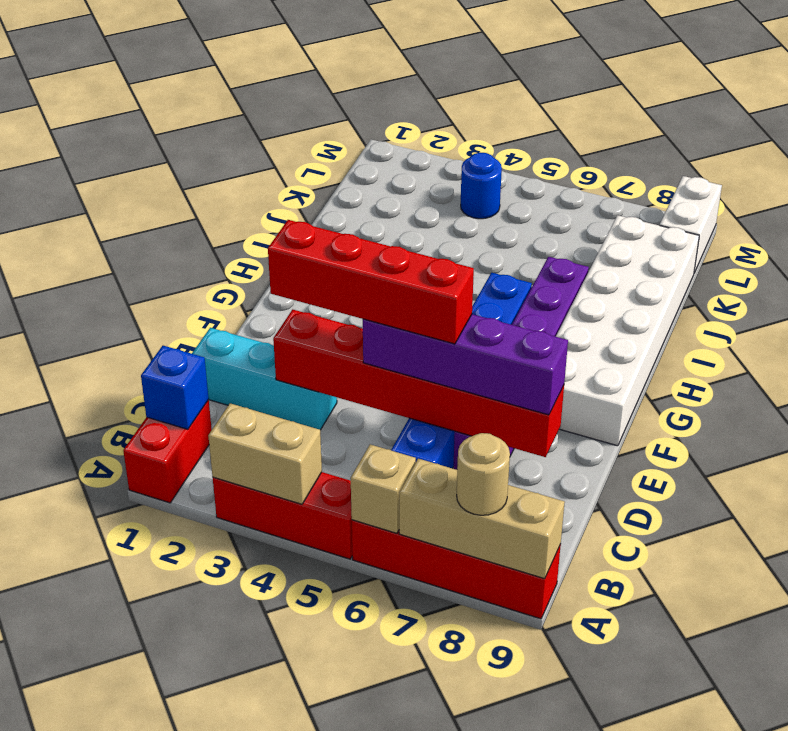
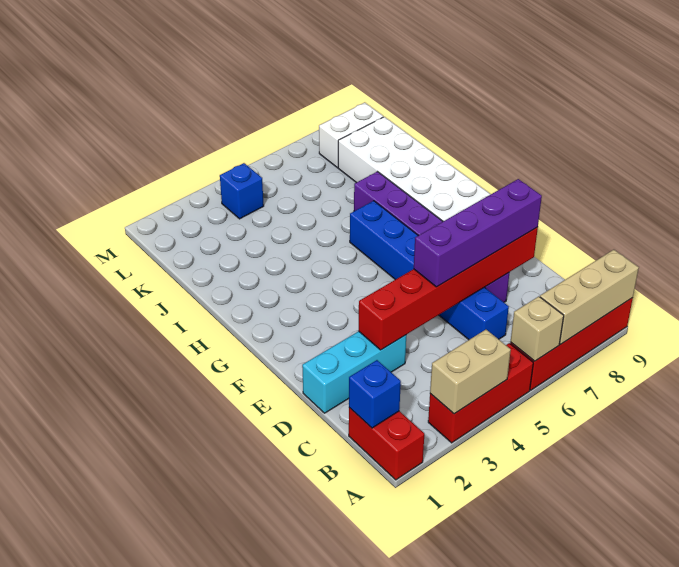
tan 1x1 round brick [457,433,510,515] -> none
red 1x4 brick [268,220,474,344] -> none
blue 1x1 round brick [461,153,502,219] -> blue 1x1 brick [220,163,264,219]
white 1x2 brick [660,176,722,273] -> white 1x2 brick turned to [319,103,383,168]

